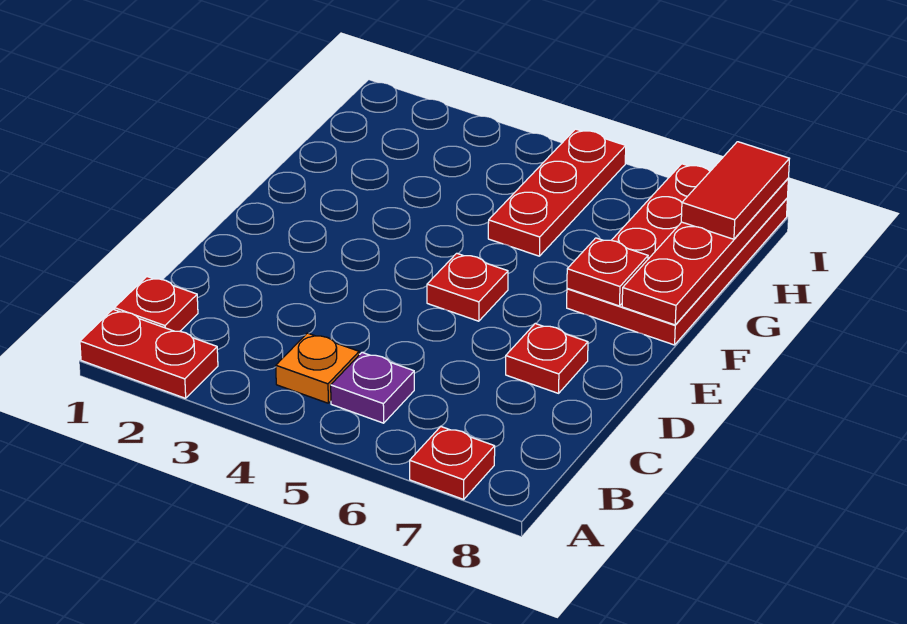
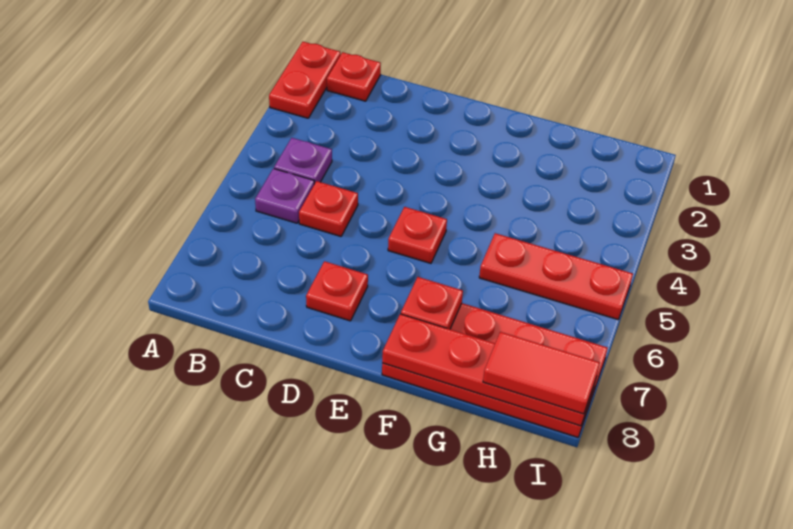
red 1x1 plate [410,427,495,499] -> red 1x1 plate moved to [299,181,358,236]
orange 1x1 plate [276,333,359,403] -> purple 1x1 plate [274,138,332,184]

